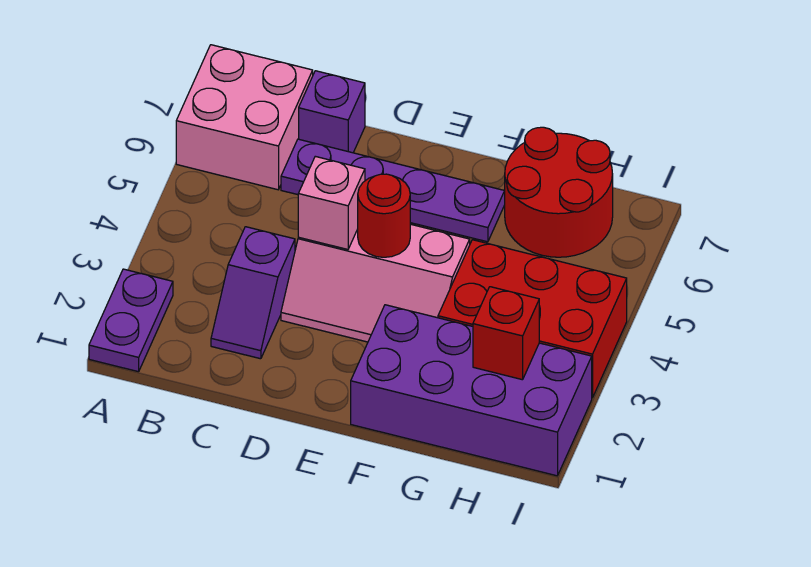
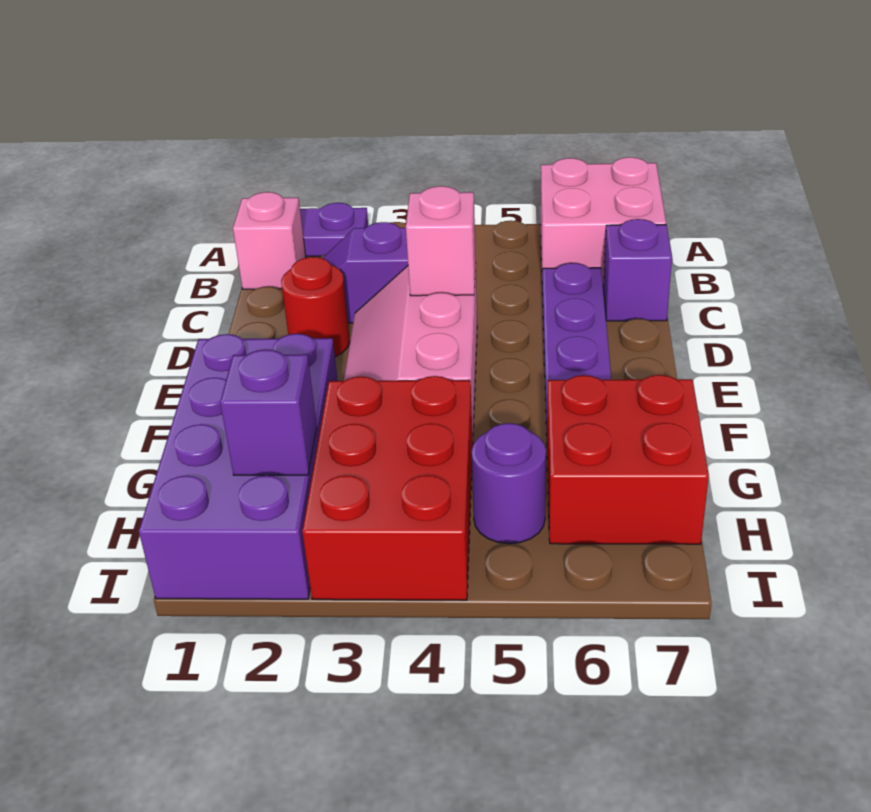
none -> pink 1x1 brick [233,192,306,289]
red 1x1 round brick [358,174,410,257] -> red 1x1 round brick moved to [281,257,350,357]
red 2x2 round brick [505,127,613,257] -> red 2x2 brick [547,375,709,544]
red 1x1 brick [473,287,539,380] -> purple 1x1 brick [220,350,317,475]
none -> purple 1x1 round brick [472,423,546,544]

